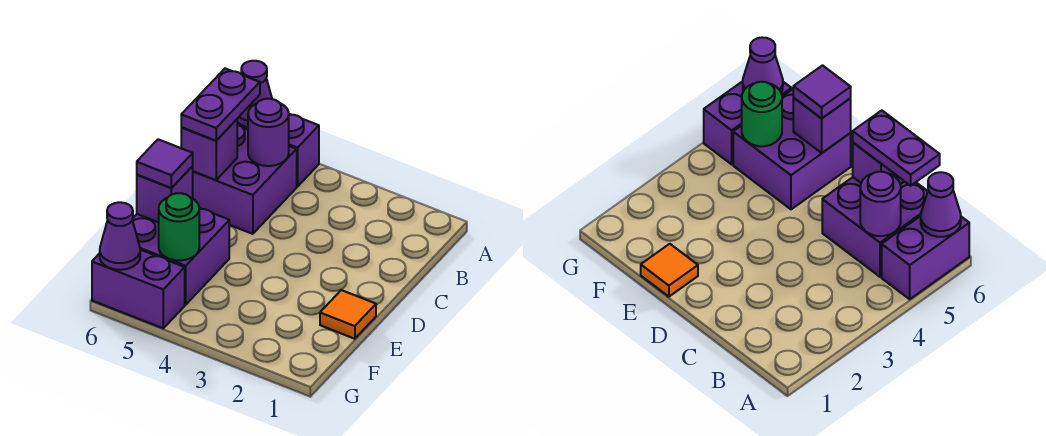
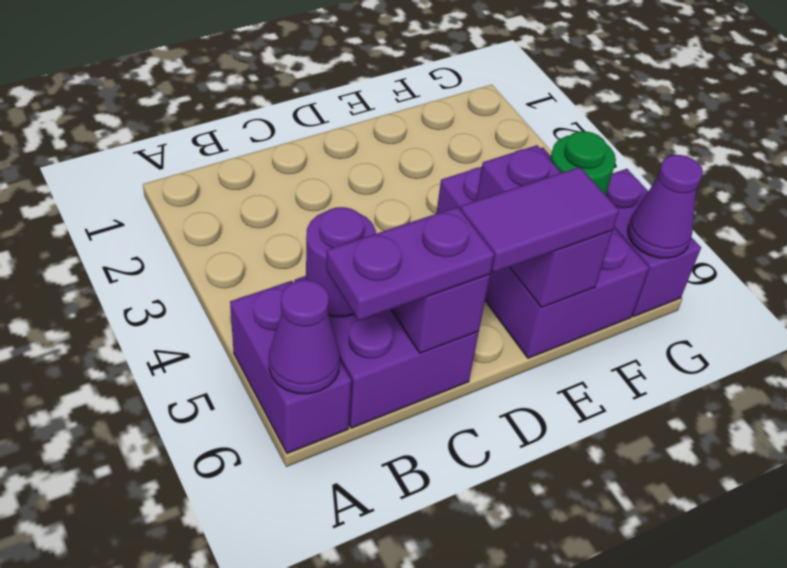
orange 1x1 tile [320,290,376,339] -> none
purple 2x2 brick [132,208,229,305] -> purple 2x3 brick [436,148,649,358]
purple 1x1 brick [137,166,193,222] -> purple 1x2 brick [476,145,613,307]
purple 1x1 tile [137,139,193,188] -> purple 1x2 tile [460,167,619,273]

